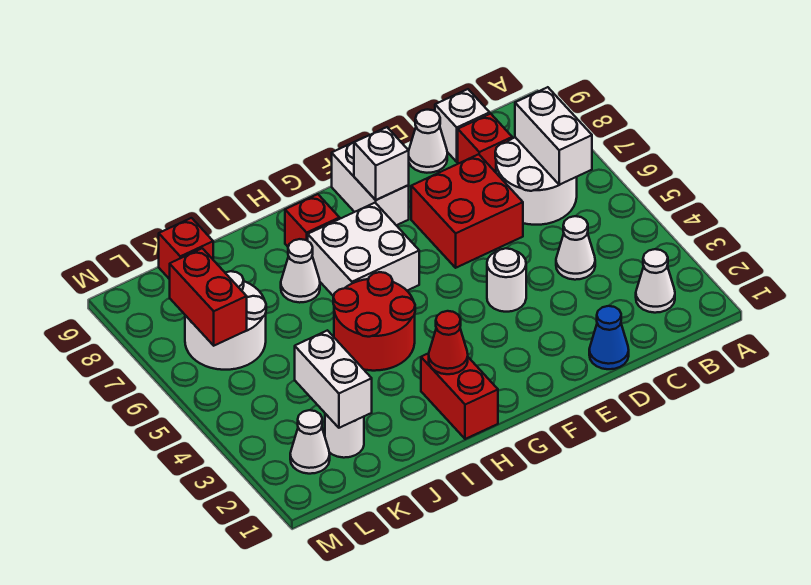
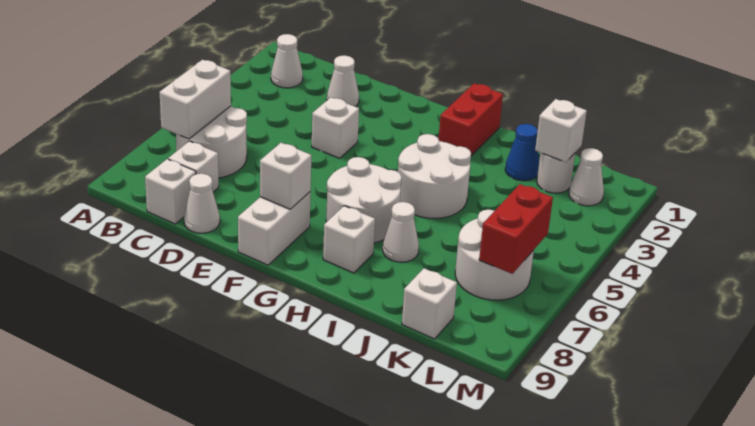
white 1x1 cone [556,216,595,280] -> white 1x1 cone moved to [327,55,359,107]
red 1x1 brick [458,114,512,172] -> white 1x1 brick [168,141,219,192]
blue 1x1 cone [589,306,629,369] -> blue 1x1 cone moved to [505,124,539,181]
red 2x2 brick [411,154,523,268] -> none
white 1x1 round brick [487,248,526,312] -> white 1x1 brick [312,97,359,158]
white 2x2 brick [308,203,419,296] -> white 2x2 round brick [326,157,402,243]
red 1x1 cone [429,311,468,374] -> none
red 2x2 round brick [333,272,415,371] -> white 2x2 round brick [398,134,471,218]
red 1x1 brick [285,194,340,247] -> white 1x1 brick [323,206,375,273]
white 1x2 brick [295,330,372,428] -> white 1x1 brick [535,99,587,162]
red 1x1 brick [159,218,213,279] -> white 1x1 brick [402,268,457,339]

